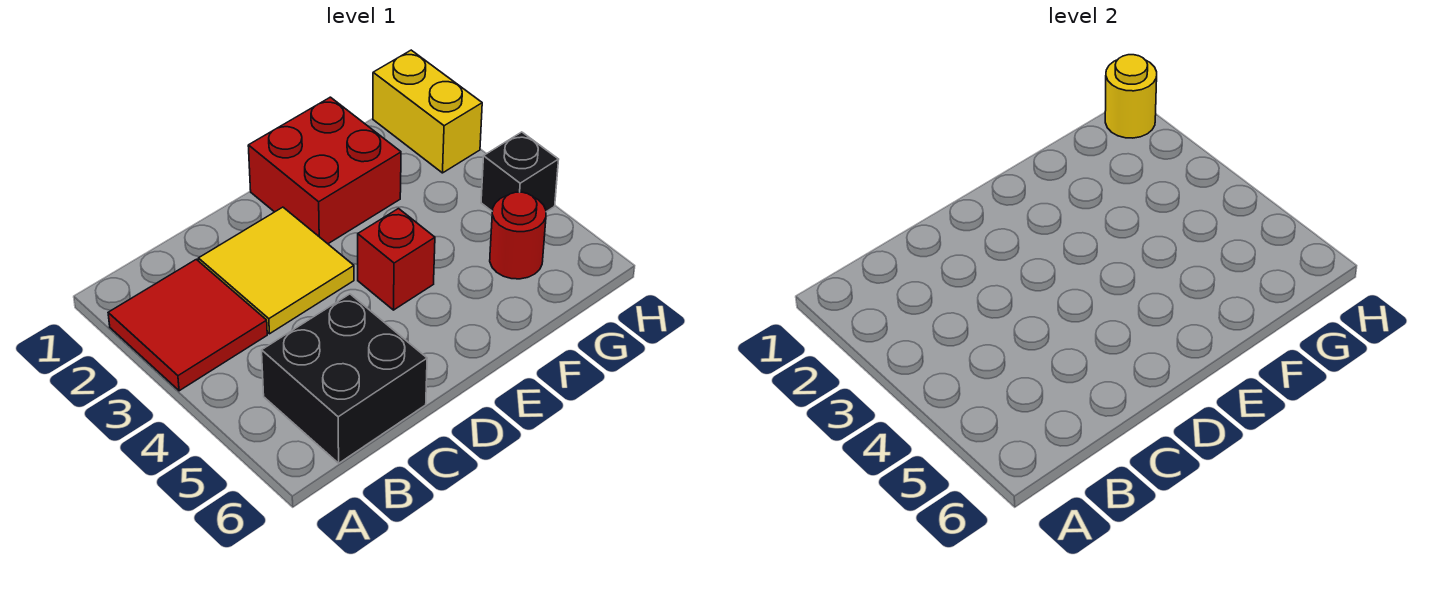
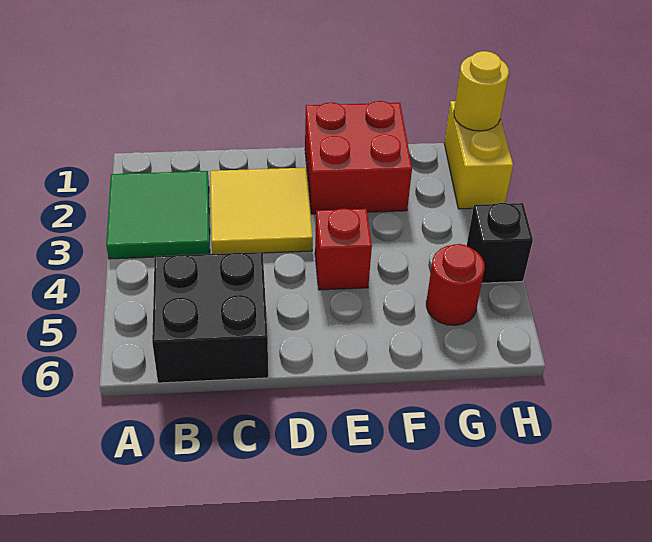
red 2x2 tile [108,259,267,391] -> green 2x2 tile [106,171,210,259]

